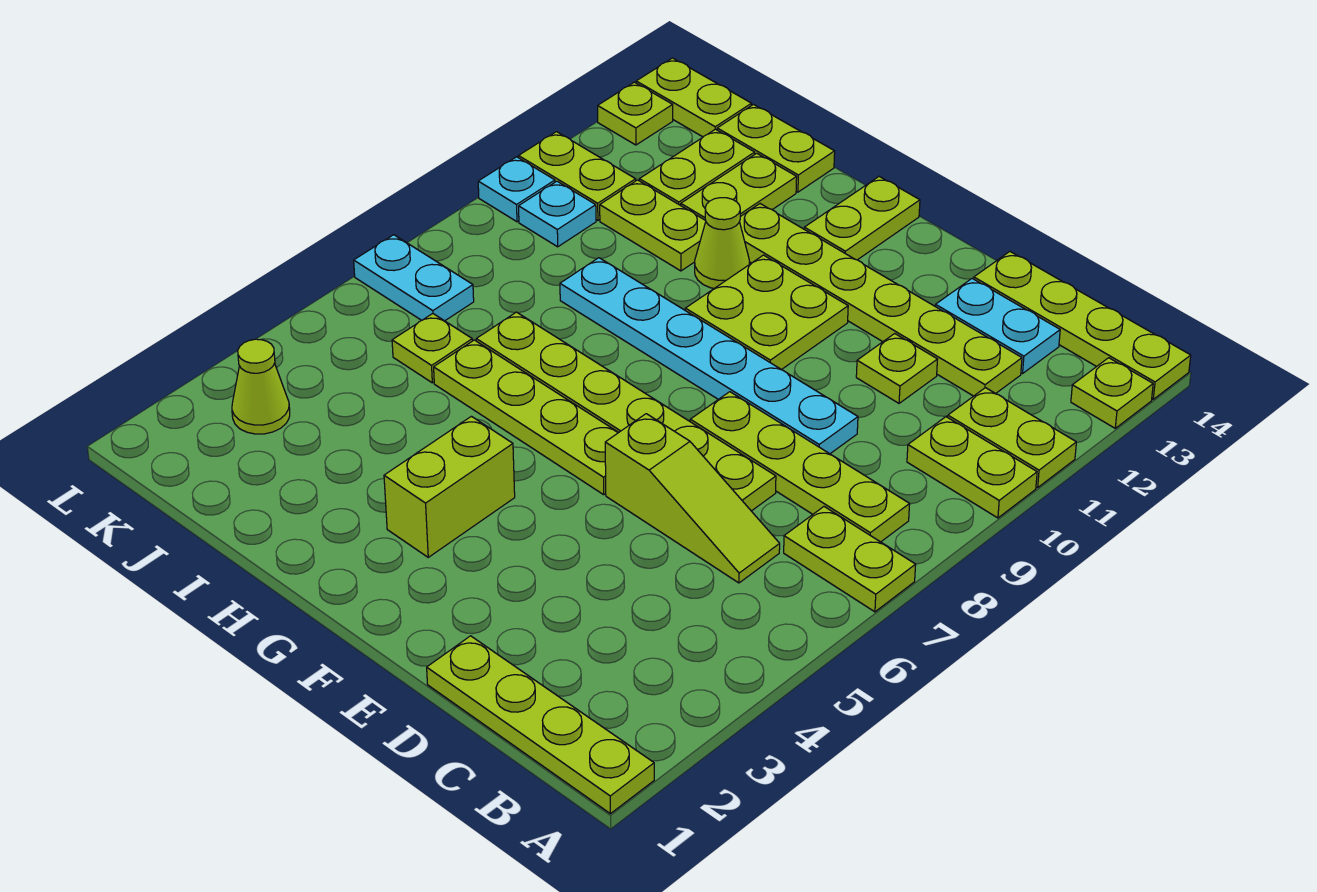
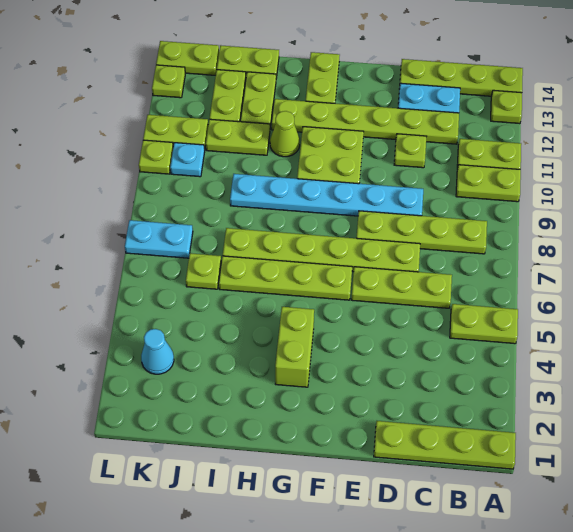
lime 1x2 plate [784,507,916,612] -> lime 1x2 plate moved to [450,304,518,344]
lime 1x3 slope [605,414,780,583] -> lime 1x3 plate [351,267,452,308]
lime 1x1 cone [232,339,290,434] -> cyan 1x1 cone [141,329,174,374]
cyan 1x1 plate [478,157,555,222] -> lime 1x1 plate [139,140,173,174]

